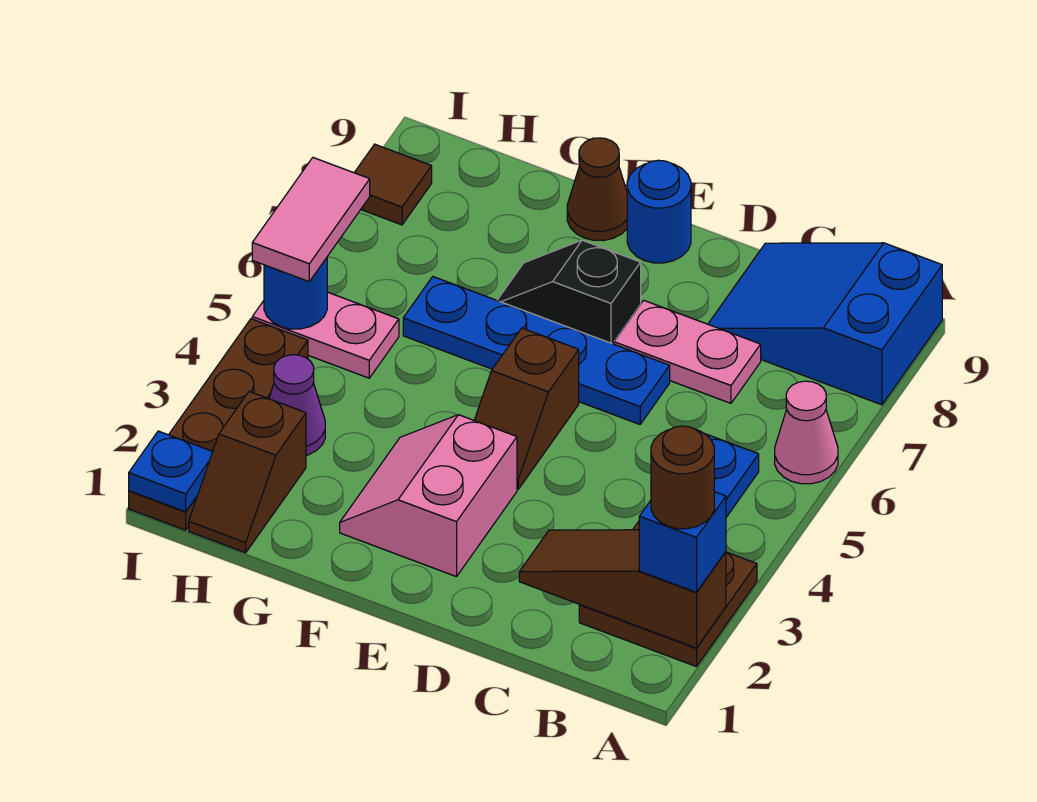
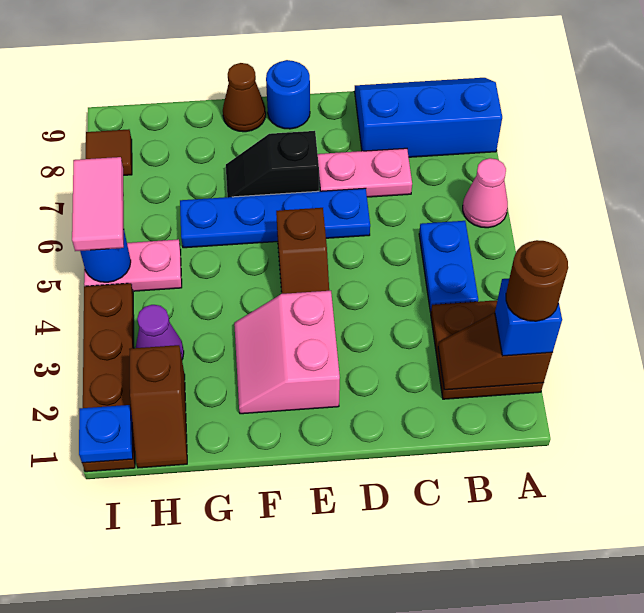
brown 1x3 slope [519,530,726,648] -> brown 1x2 slope [438,313,552,390]
blue 2x3 slope [708,243,942,405] -> blue 2x3 slope turned to [355,78,502,157]

